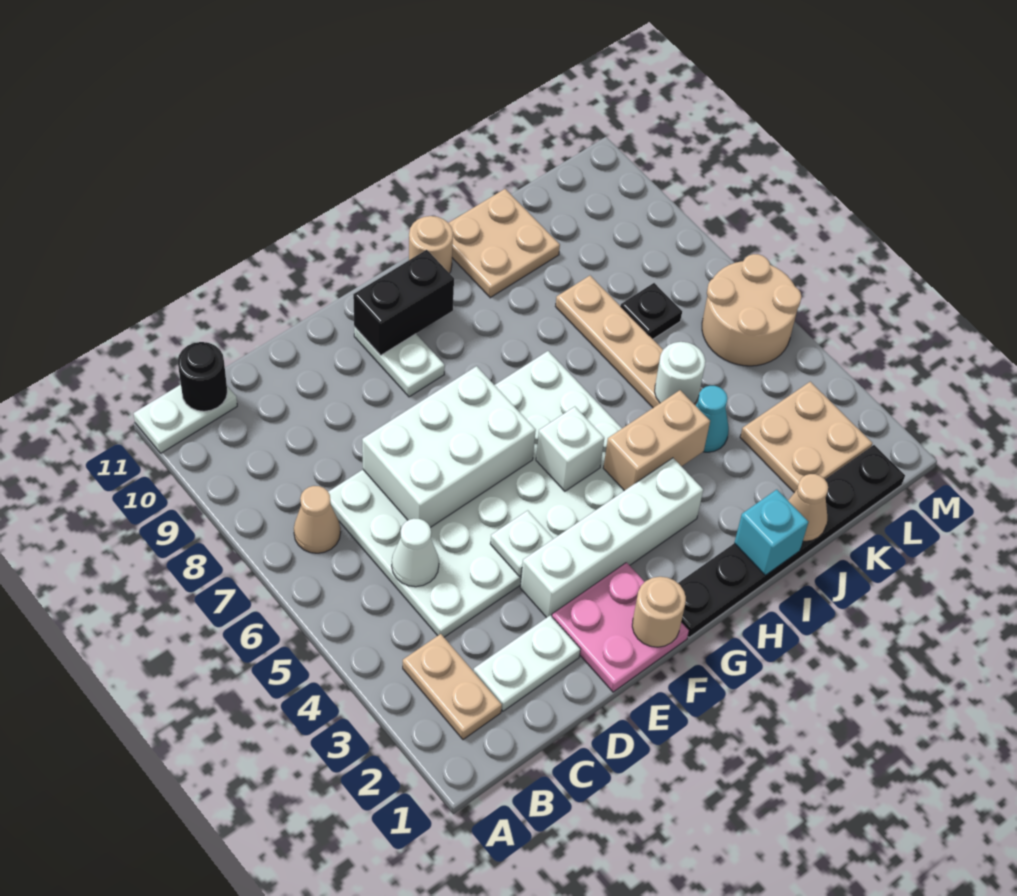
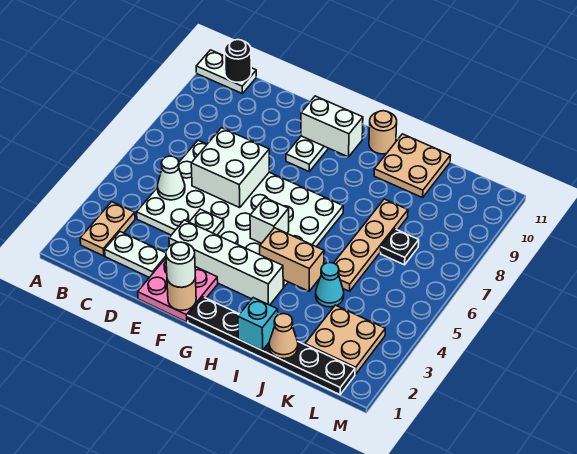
tan 1x1 cone [294,486,341,553] -> none
white 2x3 brick [362,366,536,528] -> white 2x2 brick [191,128,269,208]
black 1x2 brick [353,250,454,355] -> white 1x2 brick [301,96,363,157]
white 1x1 round brick [655,342,705,404] -> white 1x1 round brick moved to [166,242,195,287]
tan 2x2 round brick [702,254,801,366] -> none

